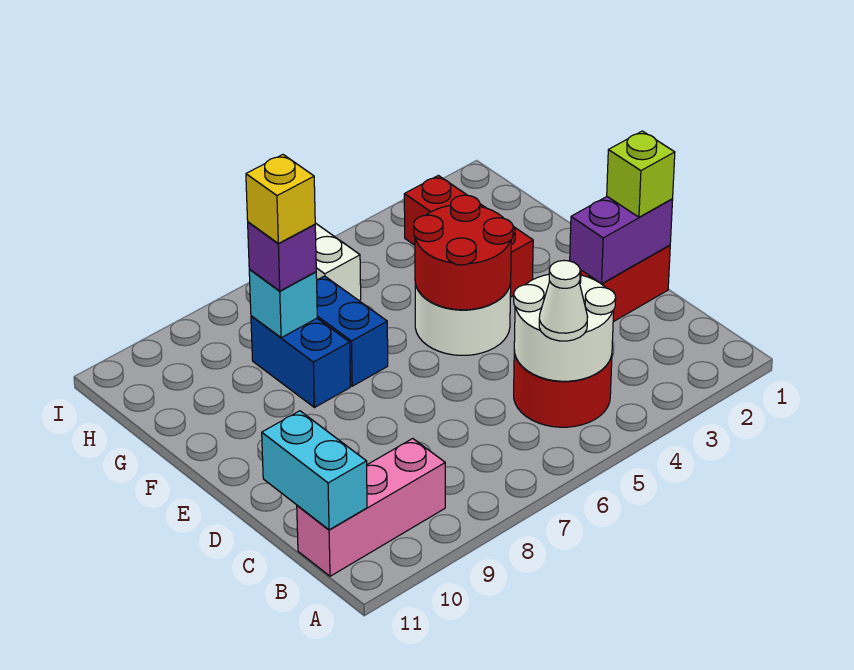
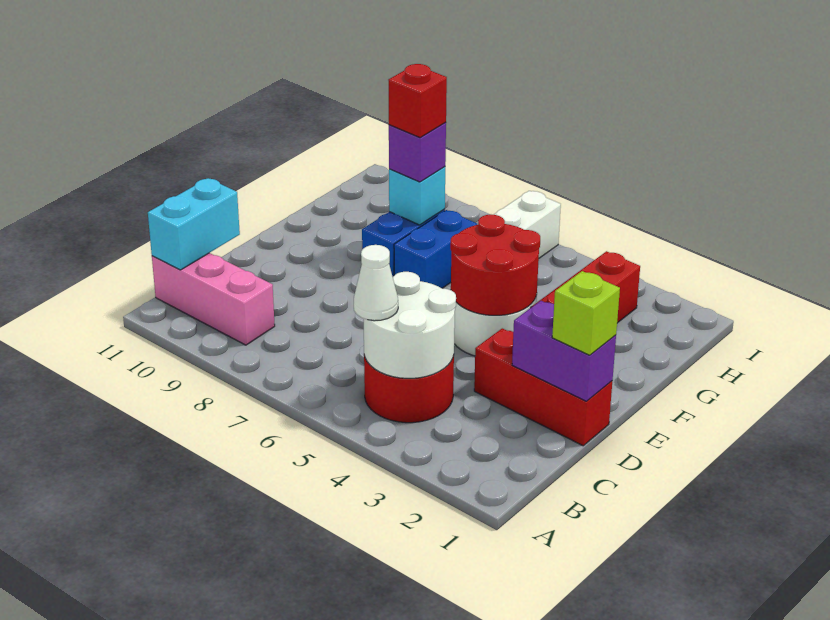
yellow 1x1 brick [246,155,315,243] -> red 1x1 brick [389,64,447,138]

